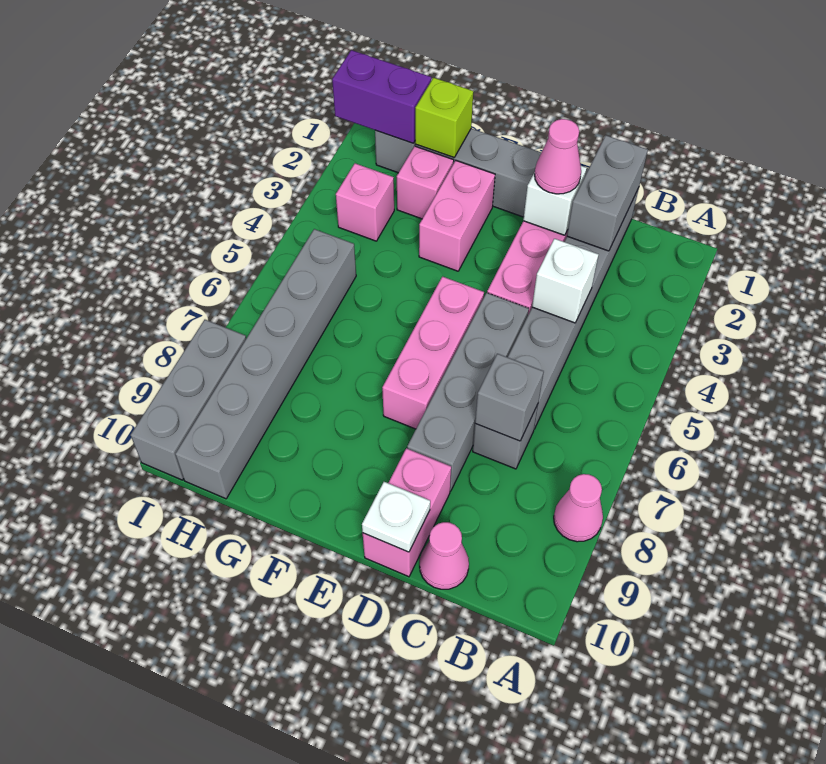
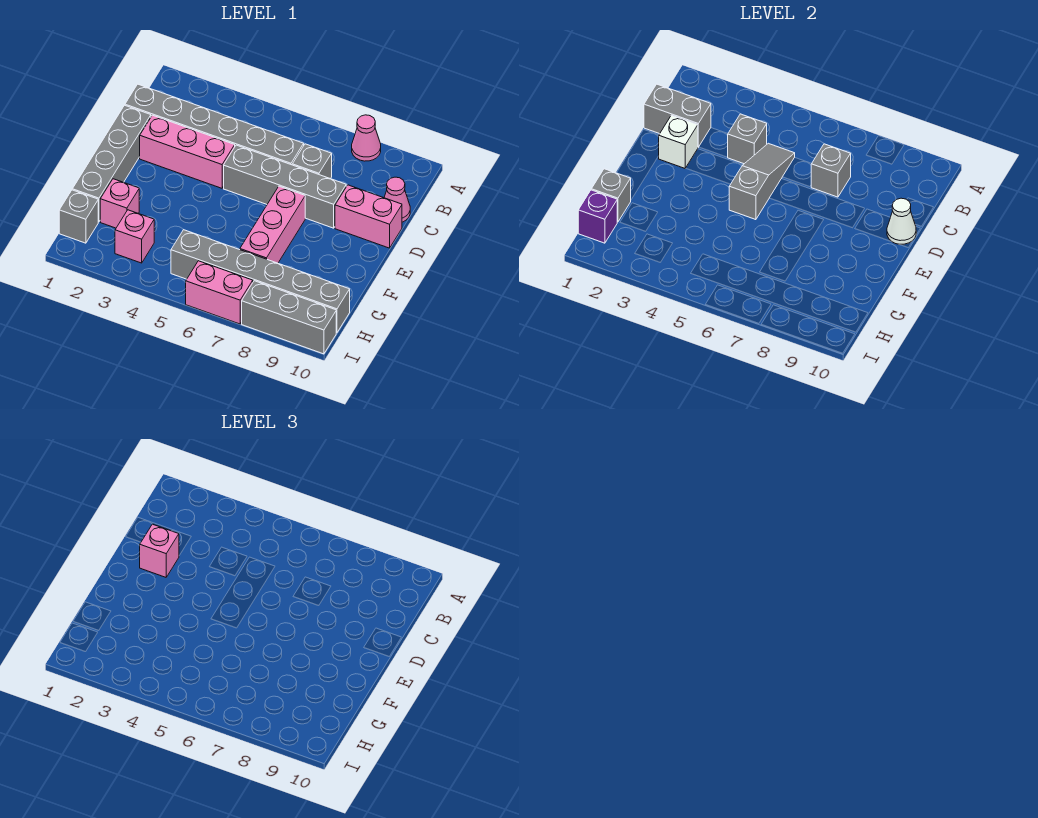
white 1x1 brick [532,239,599,323] -> grey 1x1 brick [728,114,767,164]
none -> grey 1x3 slope [729,143,795,220]
pink 1x1 cone [535,119,581,194] -> pink 1x1 brick [140,524,179,577]
white 1x1 plate [362,482,430,552] -> white 1x1 cone [887,198,916,244]
pink 1x3 brick [382,276,484,429] -> pink 1x3 brick turned to [240,186,305,263]
pink 1x2 brick [419,161,495,271] -> pink 1x2 brick moved to [186,261,253,324]
lime 1x1 brick [415,78,473,158] -> grey 1x1 brick [591,169,631,222]
purple 1x2 brick [332,50,431,143] -> purple 1x1 brick [578,190,617,243]

